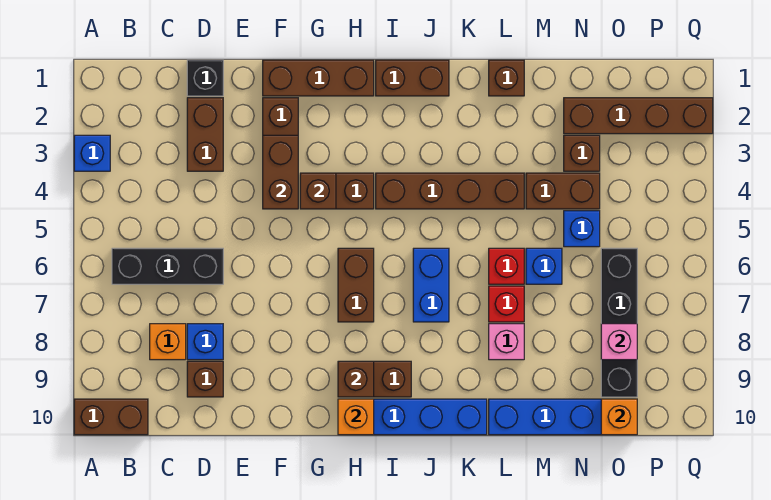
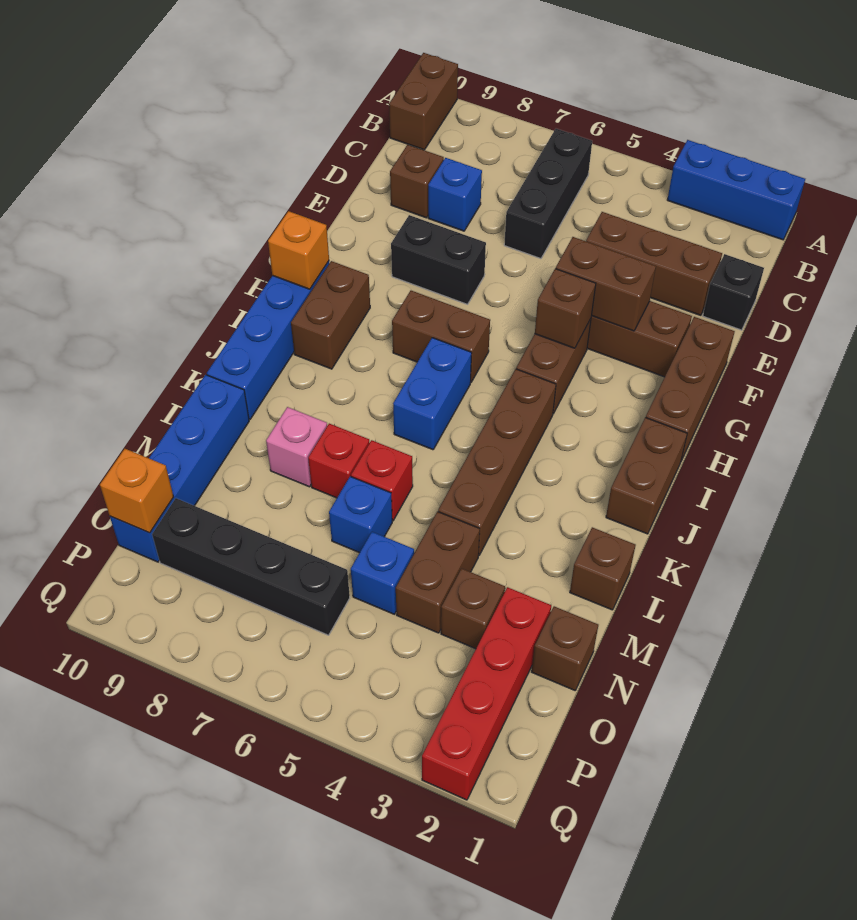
blue 1x1 brick [74,135,110,171] -> blue 1x3 brick [667,140,805,240]
orange 1x1 brick [150,324,186,360] -> none
brown 1x2 brick [187,98,223,171] -> brown 1x3 brick [586,212,722,315]
none -> black 1x2 brick [391,215,486,304]
brown 1x1 brick [338,361,374,397] -> brown 1x1 brick moved to [532,606,598,690]
blue 1x2 brick [413,248,449,322] -> blue 1x2 brick turned to [393,338,472,450]
brown 1x4 brick [564,98,713,134] -> red 1x4 brick [422,587,551,800]
pink 1x1 brick [601,324,637,360] -> none

